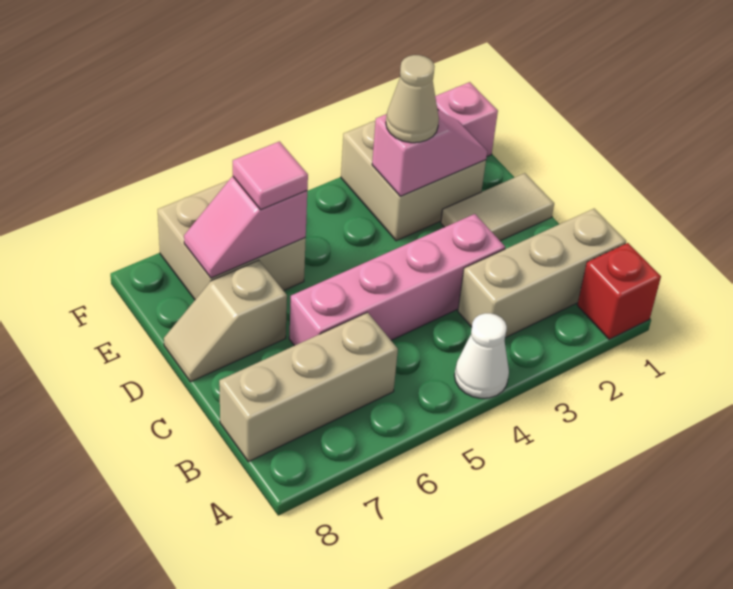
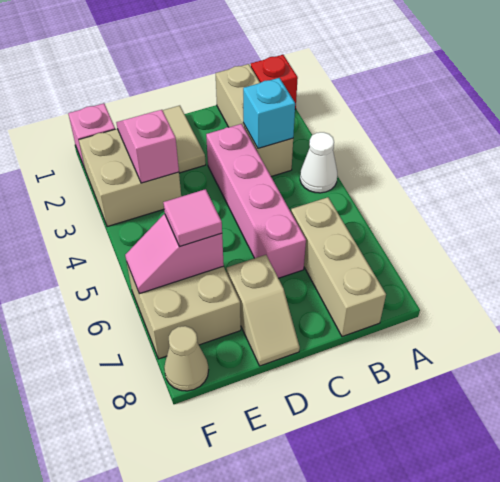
none -> cyan 1x1 brick [243,78,295,148]
tan 1x1 cone [386,55,439,143] -> tan 1x1 cone moved to [164,326,208,391]
pink 1x2 slope [184,177,307,278] -> pink 1x2 slope turned to [125,214,224,294]

